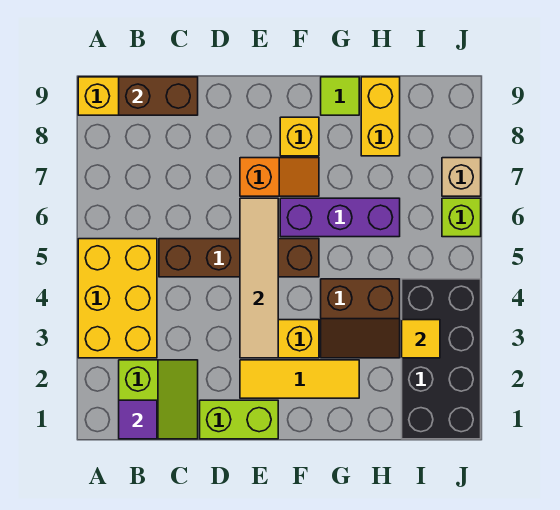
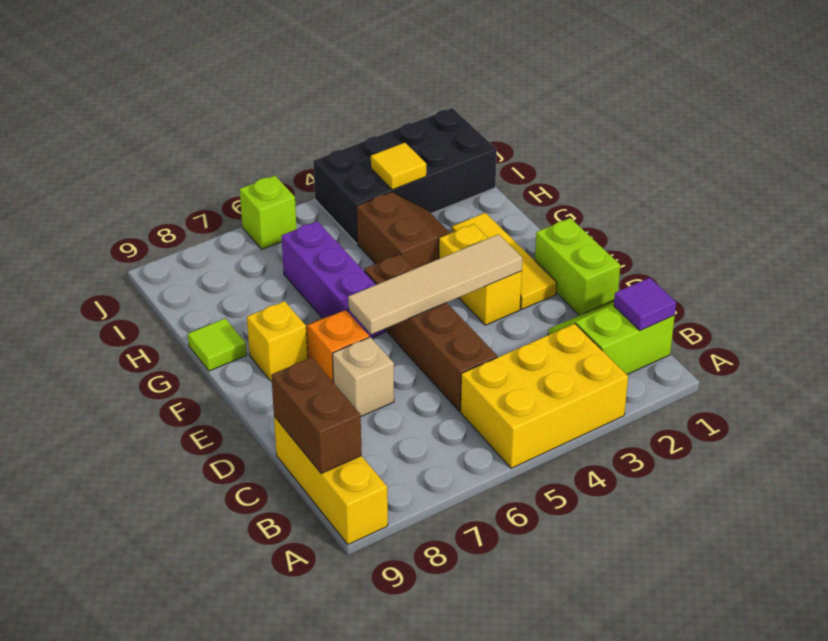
yellow 1x2 brick [361,77,400,156] -> none
tan 1x1 brick [442,158,481,196] -> tan 1x1 brick moved to [333,337,394,416]

